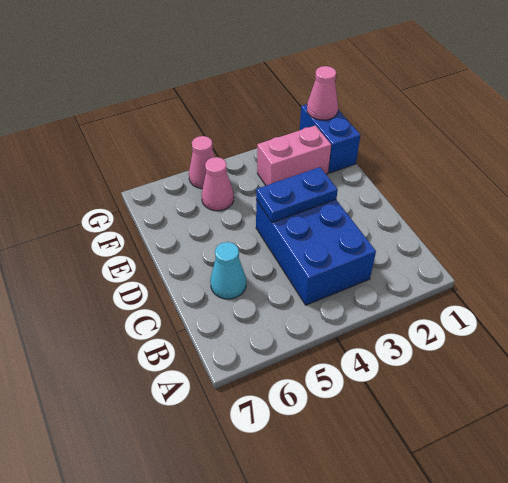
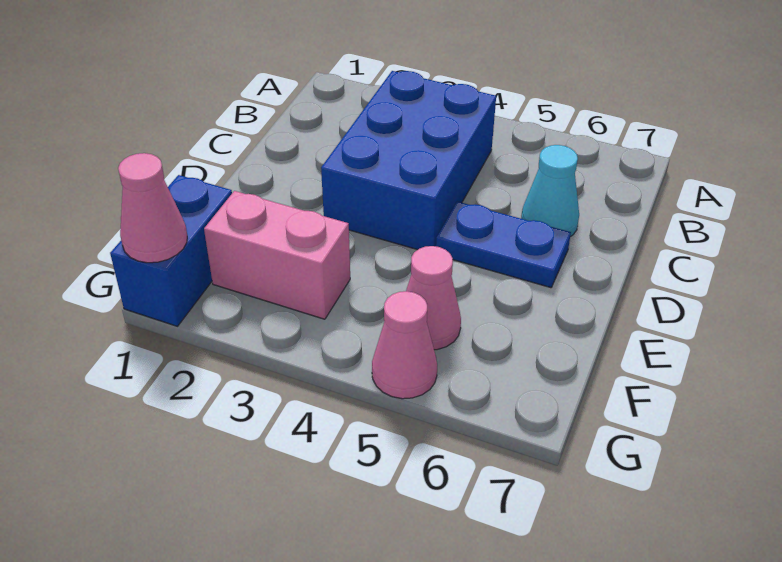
blue 1x2 plate [256,167,338,222] -> blue 1x2 plate moved to [436,201,571,288]

